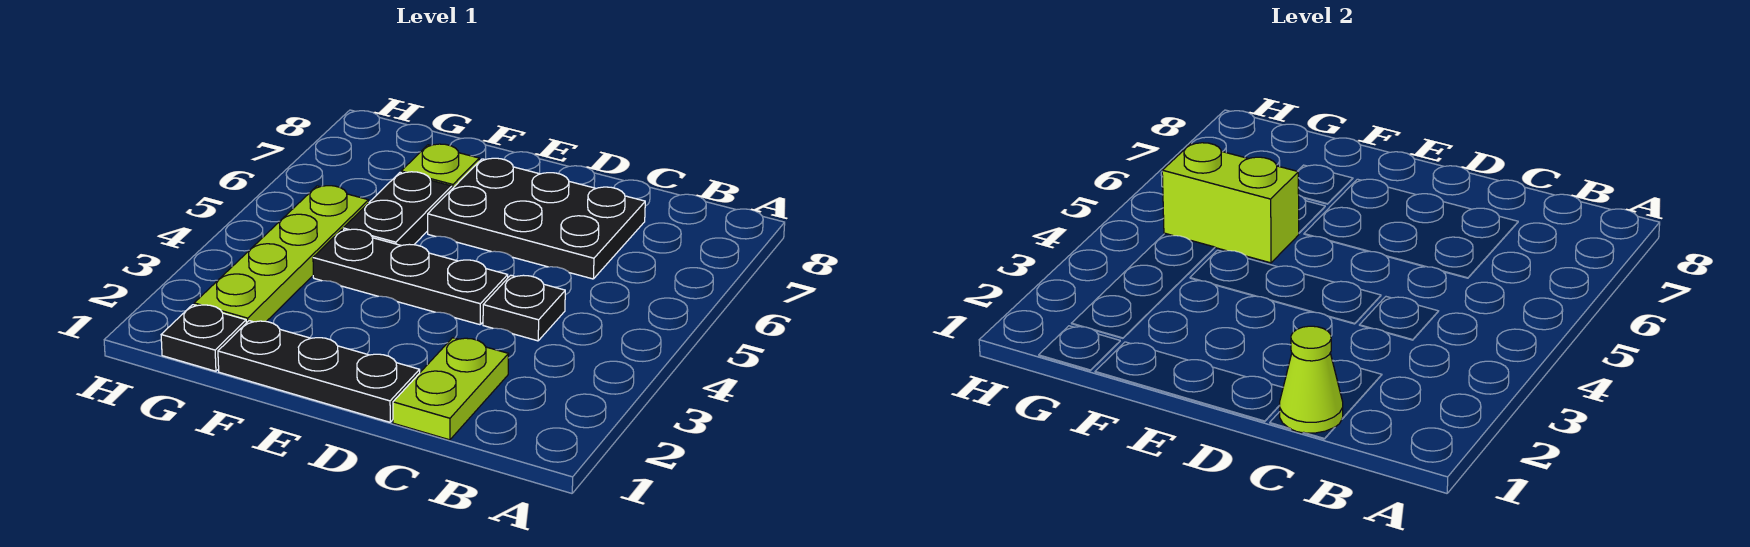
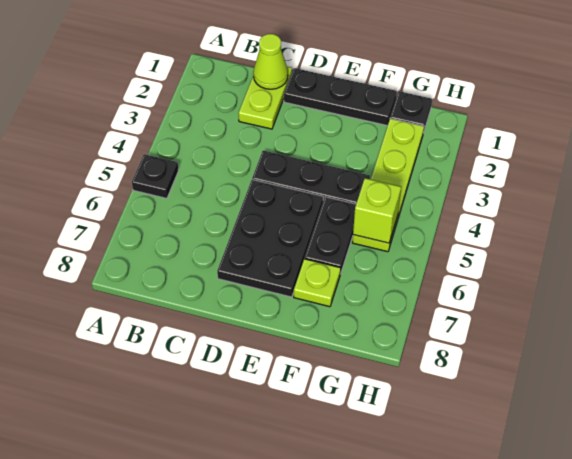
black 1x1 plate [483,275,565,341] -> black 1x1 plate moved to [132,154,179,198]
black 2x3 plate [428,158,645,279] -> black 2x3 plate turned to [217,180,323,297]
lime 1x2 brick [1162,143,1299,263] -> lime 1x1 brick [353,178,401,243]

